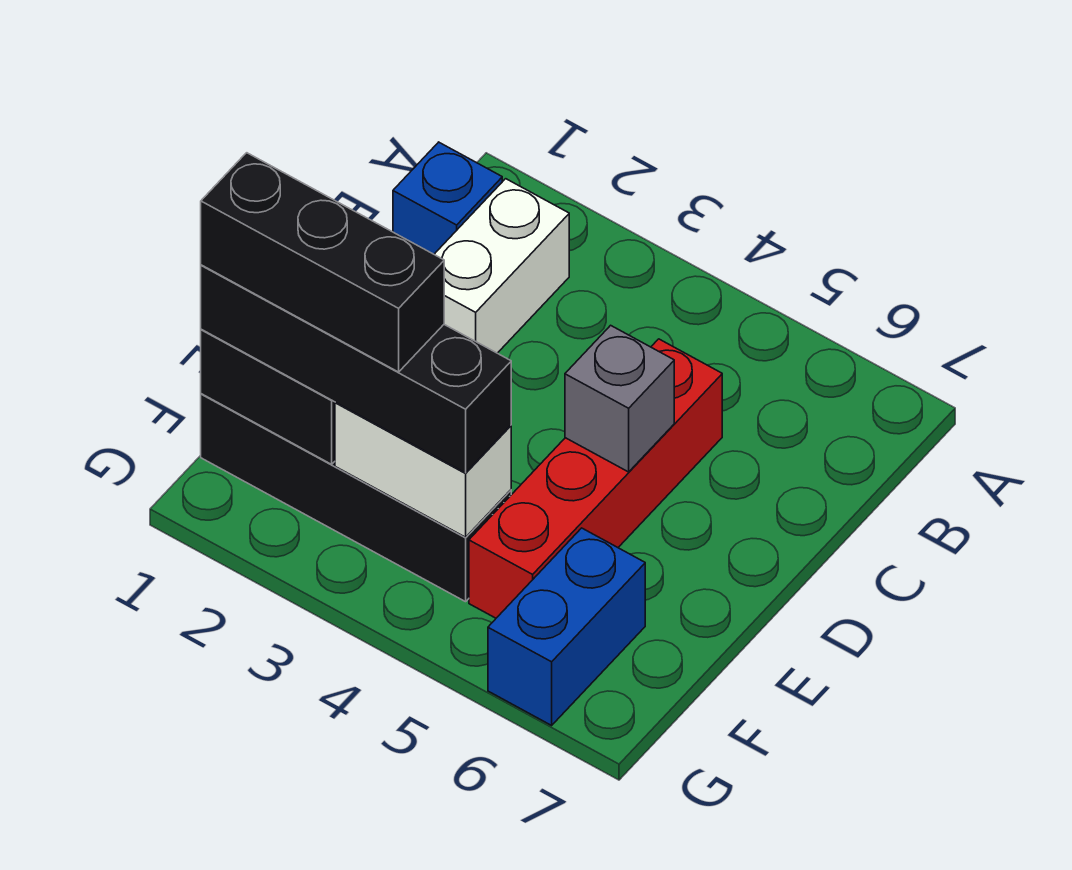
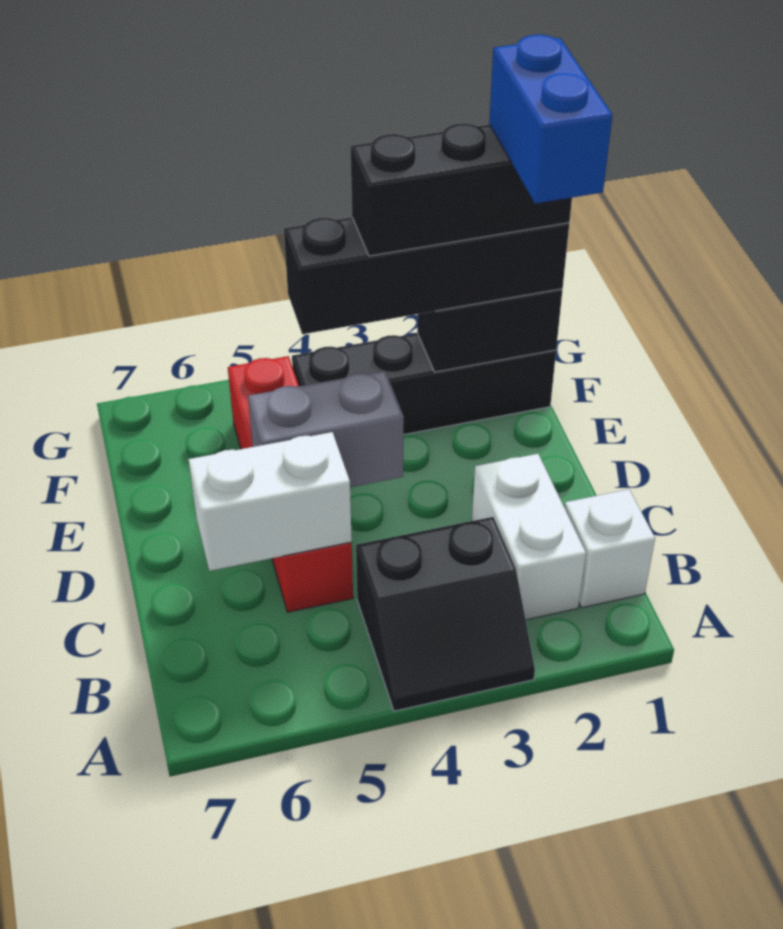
none -> black 2x2 slope [356,517,535,711]
blue 1x1 brick [393,142,502,254] -> white 1x1 brick [565,489,655,608]
grey 1x1 brick [565,325,674,472] -> grey 1x2 brick [248,371,404,487]
white 1x2 brick [335,402,511,537] -> white 1x2 brick moved to [189,432,352,571]
blue 1x2 brick [488,528,645,725] -> blue 1x2 brick moved to [489,35,612,204]

